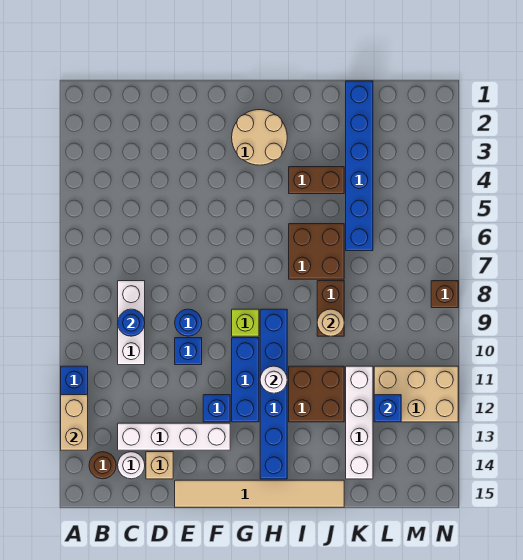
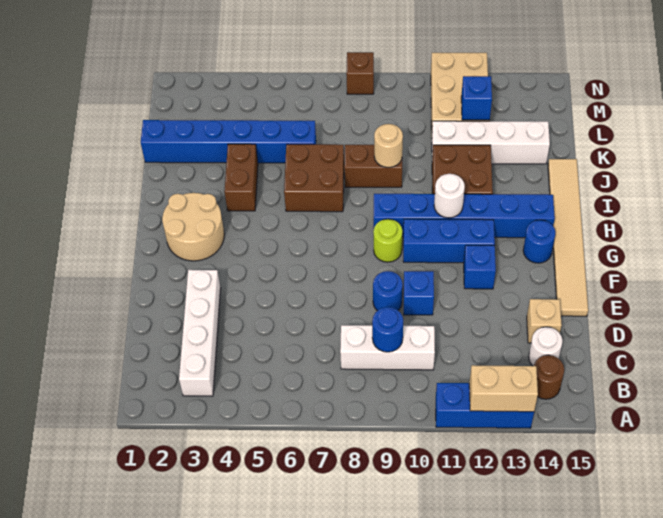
white 1x4 brick [118,423,230,450] -> white 1x4 brick moved to [179,270,221,396]
lime 1x1 brick [232,309,259,336] -> lime 1x1 round brick [373,219,402,262]
none -> blue 1x1 round brick [523,220,555,263]

